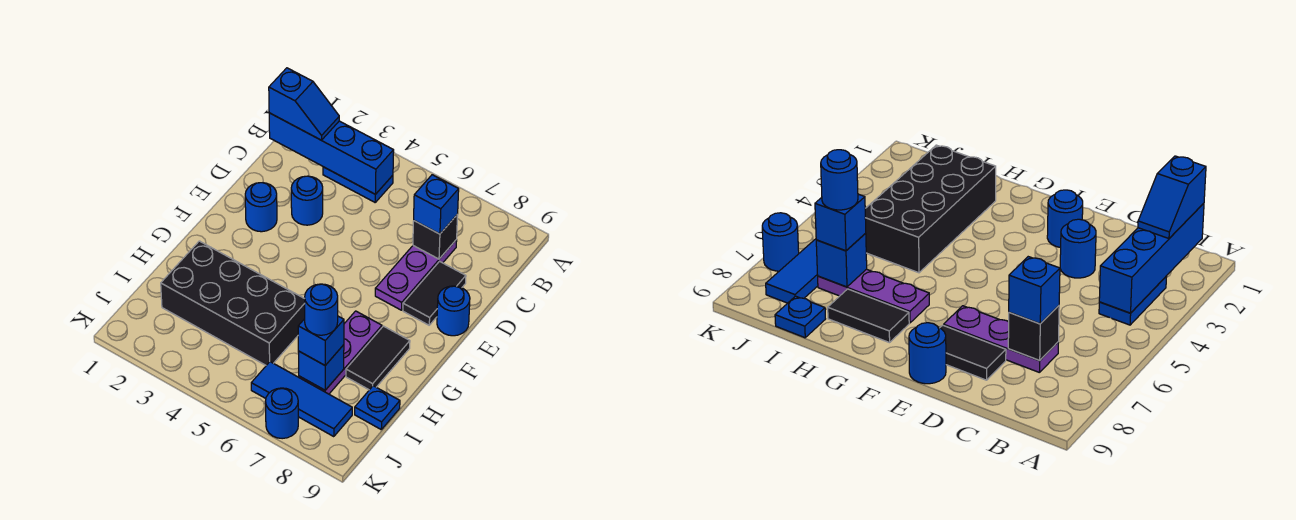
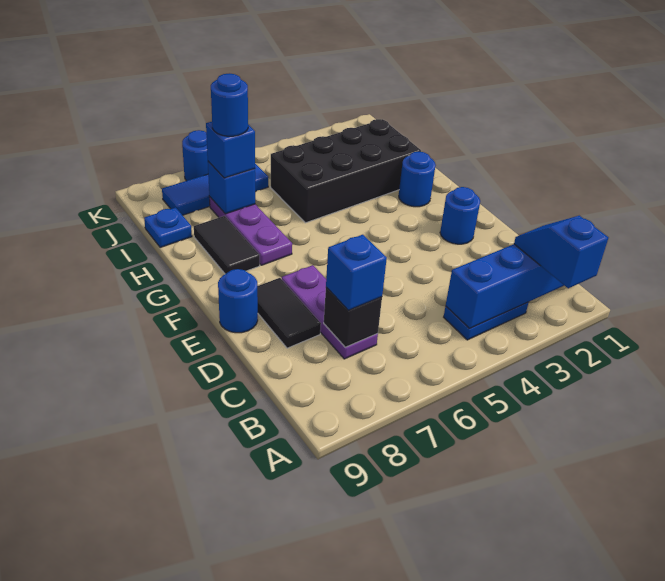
blue 1x2 slope [269,68,339,140] -> blue 1x2 slope turned to [514,216,608,288]
blue 1x1 round brick [291,176,323,225] -> blue 1x1 round brick moved to [399,152,436,207]

